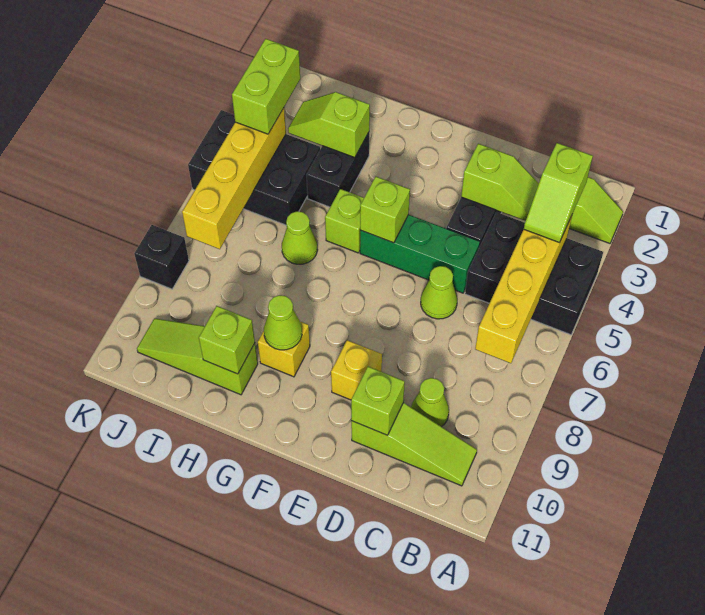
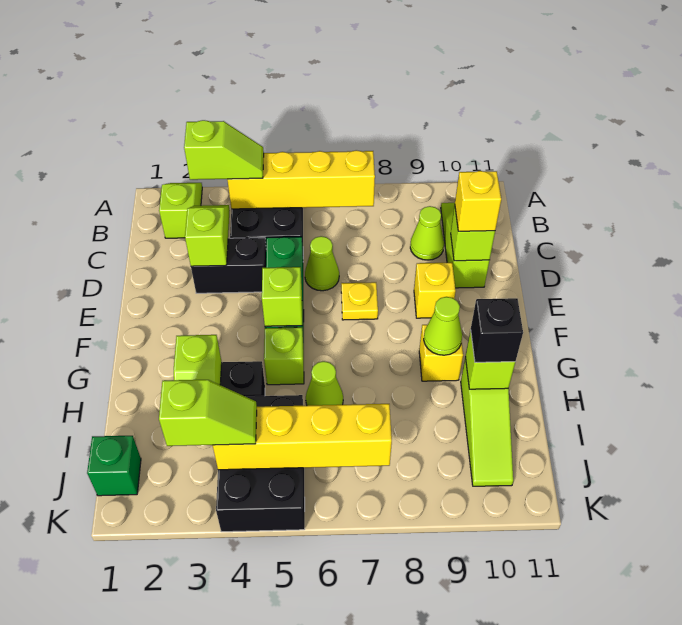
none -> yellow 1x1 brick [455,171,501,231]
none -> yellow 1x1 plate [341,282,378,320]
none -> green 1x1 brick [87,436,141,496]
lime 1x2 brick [232,39,300,134] -> lime 1x2 slope [159,380,257,446]
black 1x1 brick [134,225,189,289] -> black 1x1 brick moved to [471,298,523,362]

